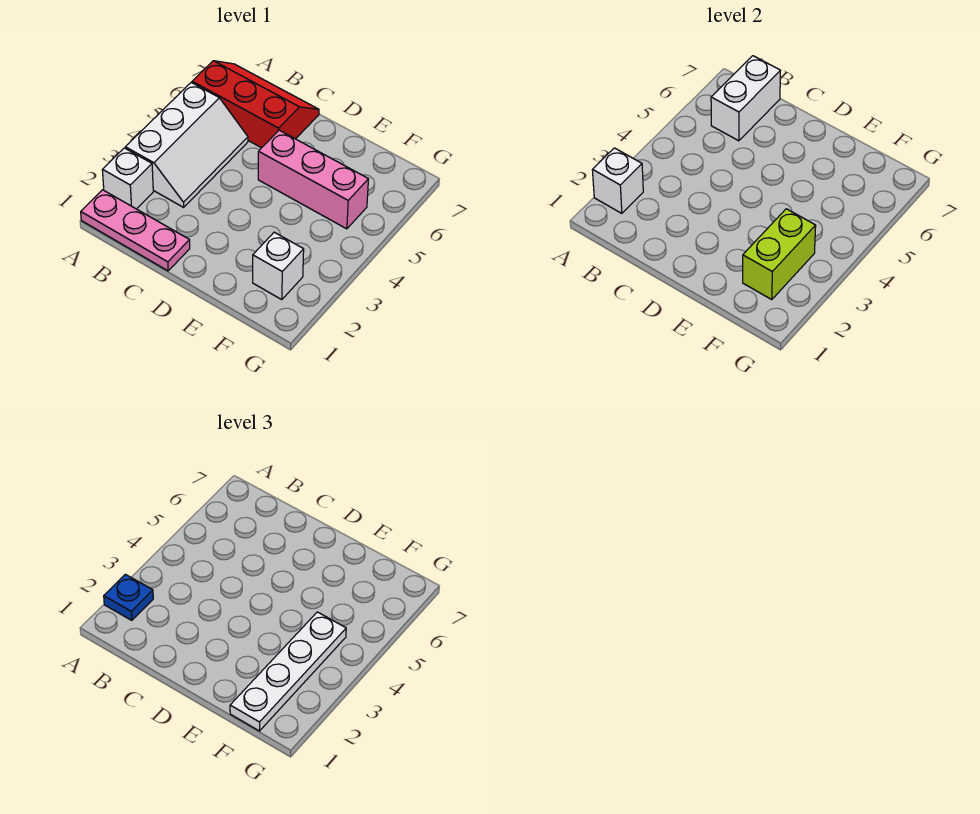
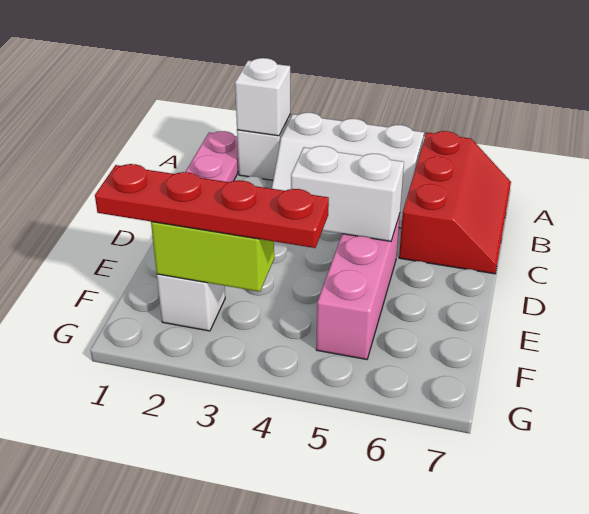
blue 1x1 plate [104,574,153,620] -> none
white 1x2 brick [711,56,780,141] -> white 1x2 brick moved to [291,146,404,241]
white 1x4 plate [230,612,346,731] -> red 1x4 plate [95,164,329,248]

